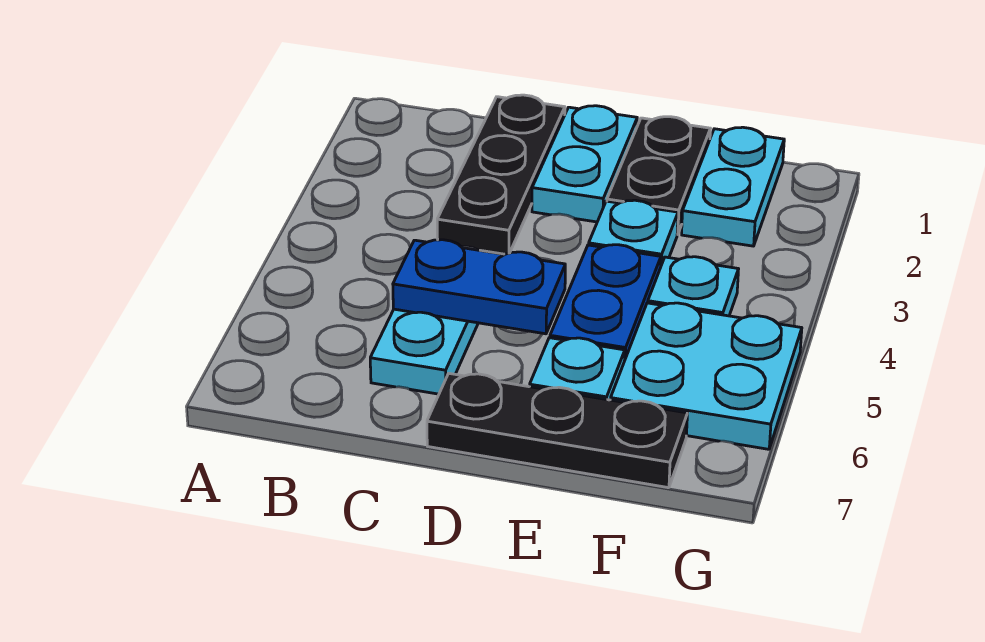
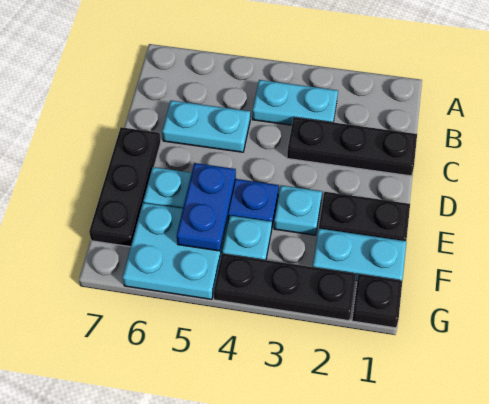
blue 1x2 plate [393,240,565,334] -> blue 1x2 plate moved to [176,163,236,251]
cyan 1x2 plate [532,106,637,222] -> cyan 1x2 plate moved to [252,80,338,125]
none -> black 1x1 plate [352,274,402,328]
none -> black 1x3 plate [214,254,356,321]

